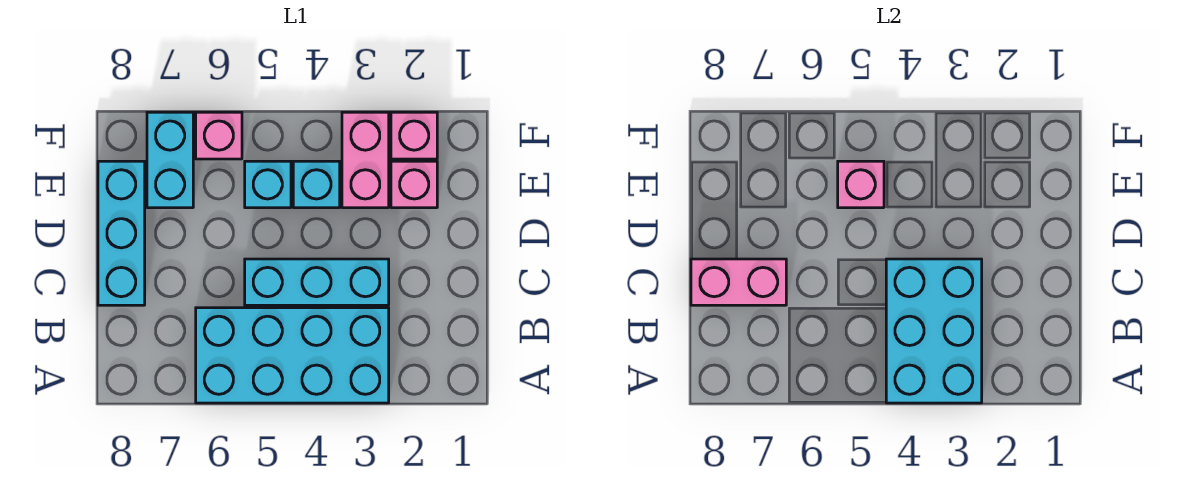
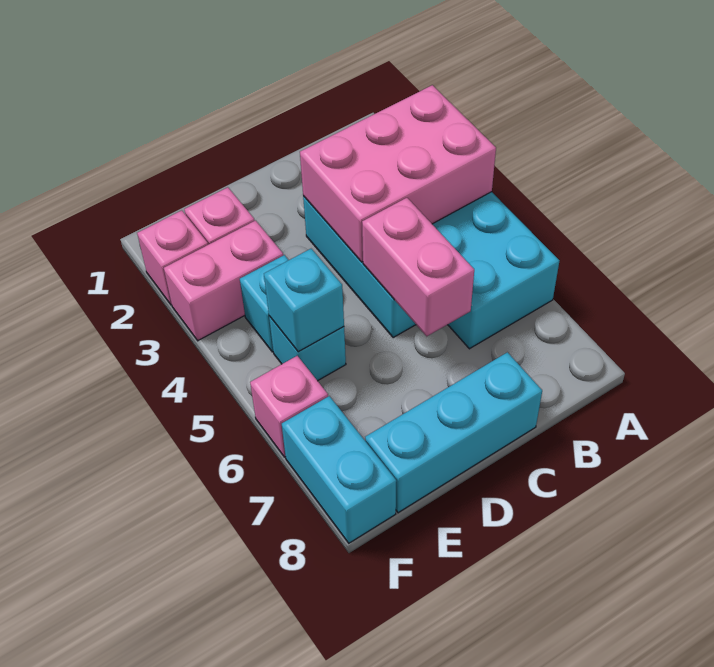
cyan 2x3 brick [886,259,982,403] -> pink 2x3 brick [300,85,496,262]
pink 1x2 brick [691,259,786,305] -> pink 1x2 brick moved to [362,198,474,336]
pink 1x1 brick [838,161,884,208] -> cyan 1x1 brick [264,249,344,352]
cyan 1x2 brick [147,112,193,208] -> cyan 1x2 brick turned to [282,396,396,543]

